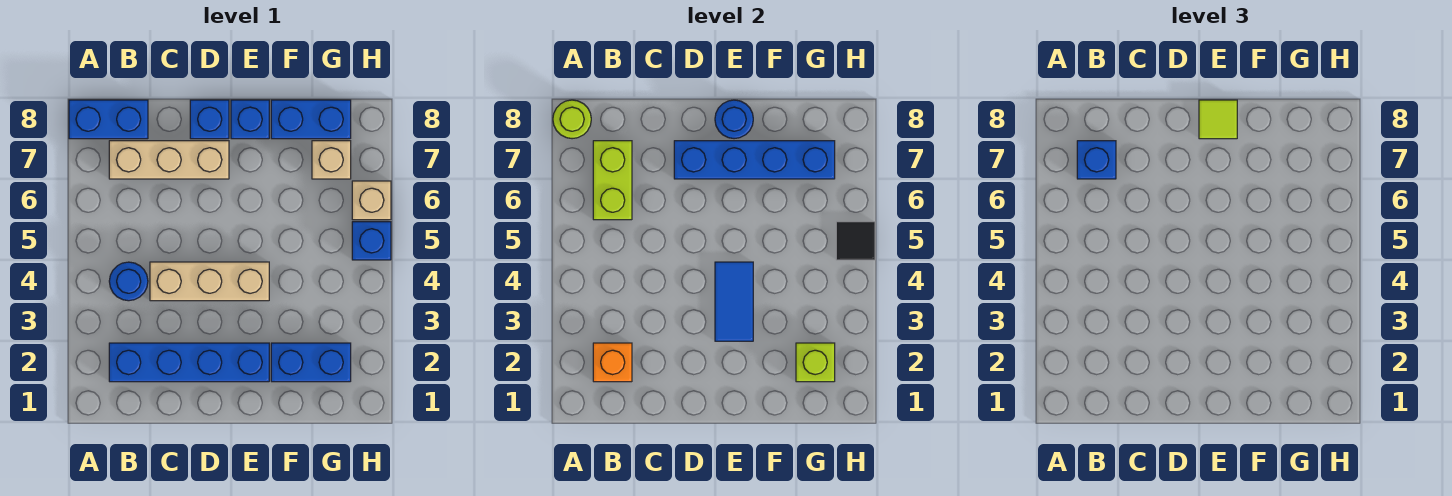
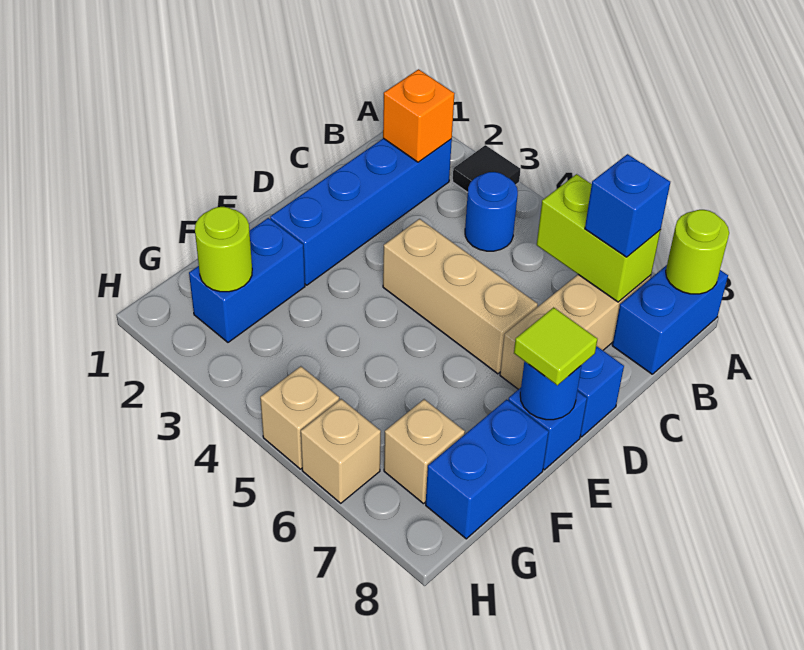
tan 1x3 brick [150,262,269,301] -> tan 1x3 brick turned to [383,219,538,374]
blue 1x4 brick [674,141,835,179] -> none
blue 1x2 tile [715,262,753,341] -> none
lime 1x1 brick [796,343,835,382] -> lime 1x1 round brick [195,207,252,292]
blue 1x1 brick [352,222,391,260] -> tan 1x1 brick [260,366,339,469]
black 1x1 tile [836,222,875,260] -> black 1x1 tile moved to [453,145,521,192]

